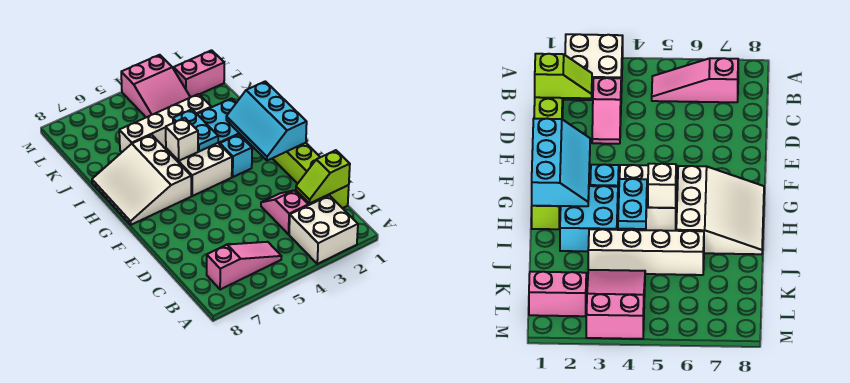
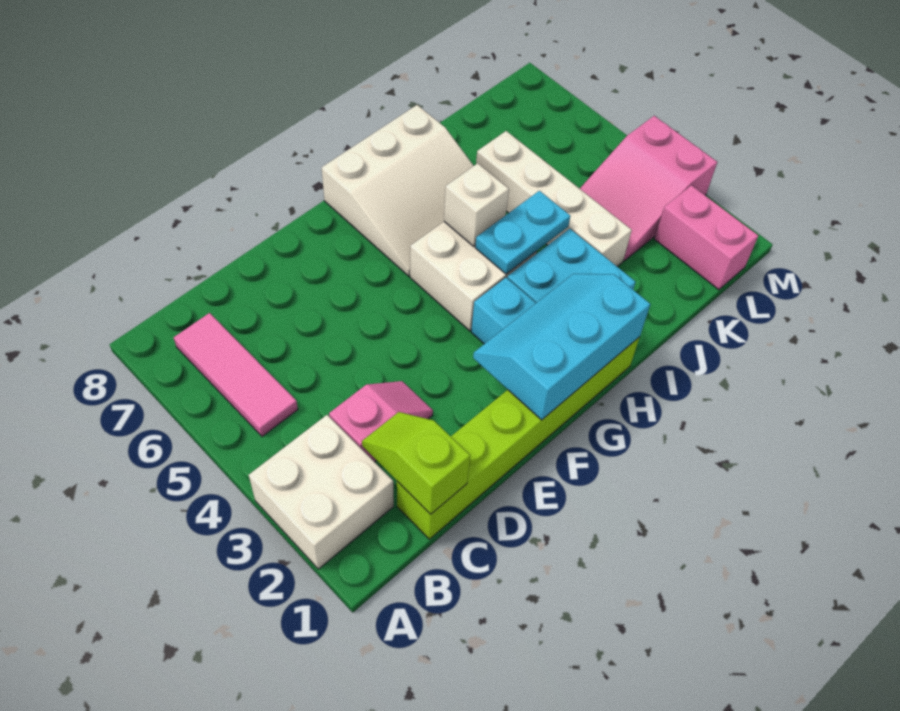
pink 1x3 slope [207,242,282,290] -> pink 1x3 tile [174,313,298,436]
white 3x3 slope [92,135,191,225] -> white 3x3 slope turned to [322,105,474,276]

